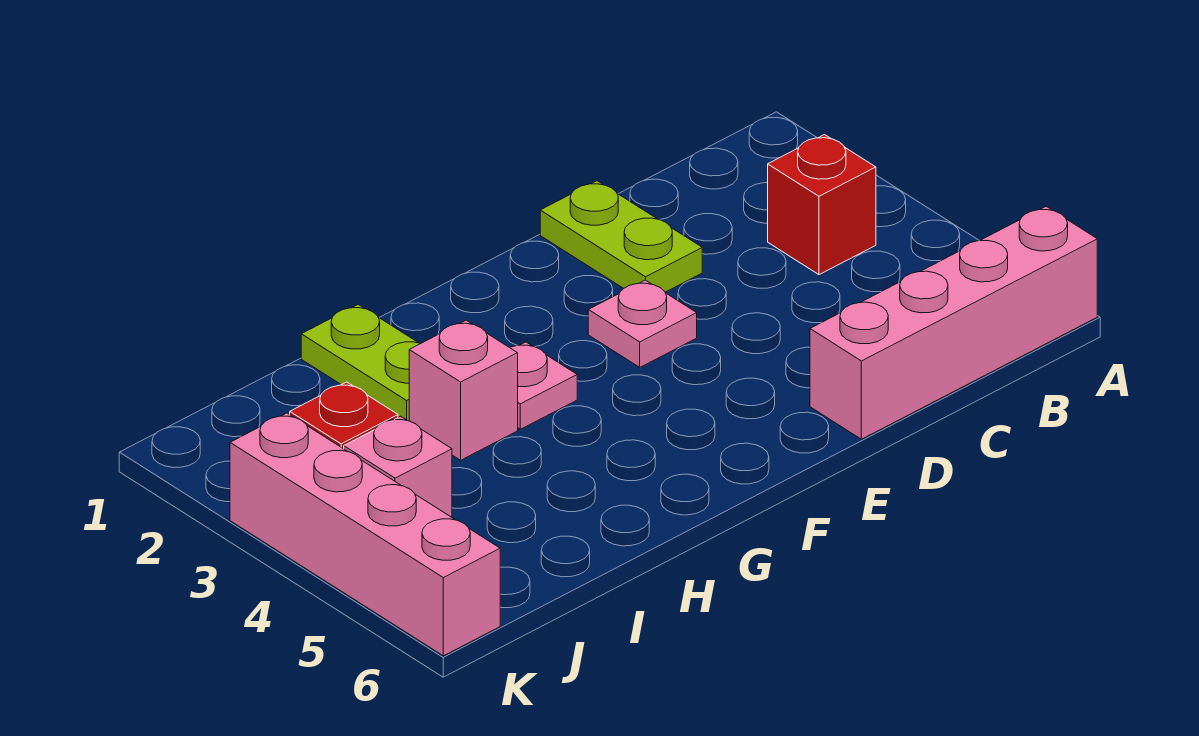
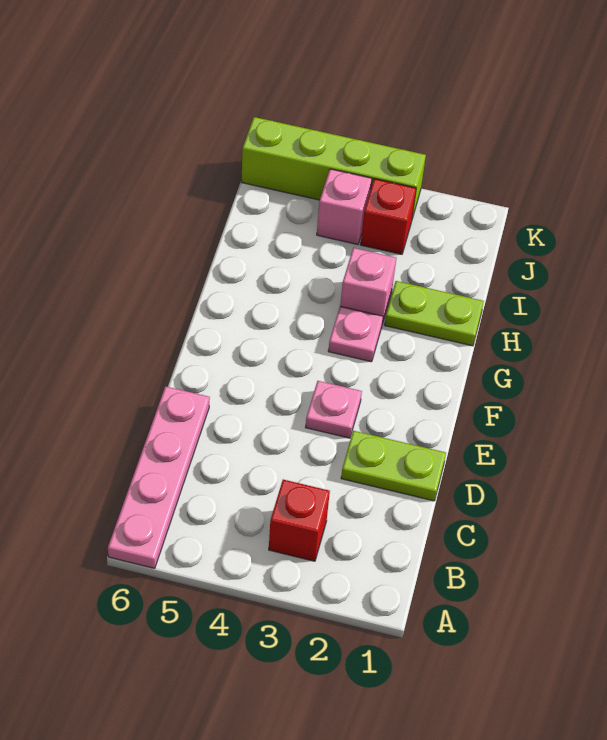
pink 1x4 brick [810,206,1097,439] -> pink 1x4 plate [108,386,210,568]
pink 1x4 brick [230,413,500,656] -> lime 1x4 brick [242,117,426,218]

